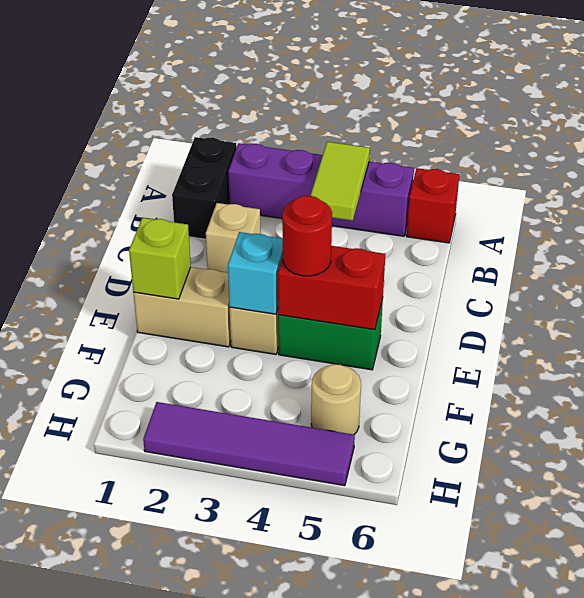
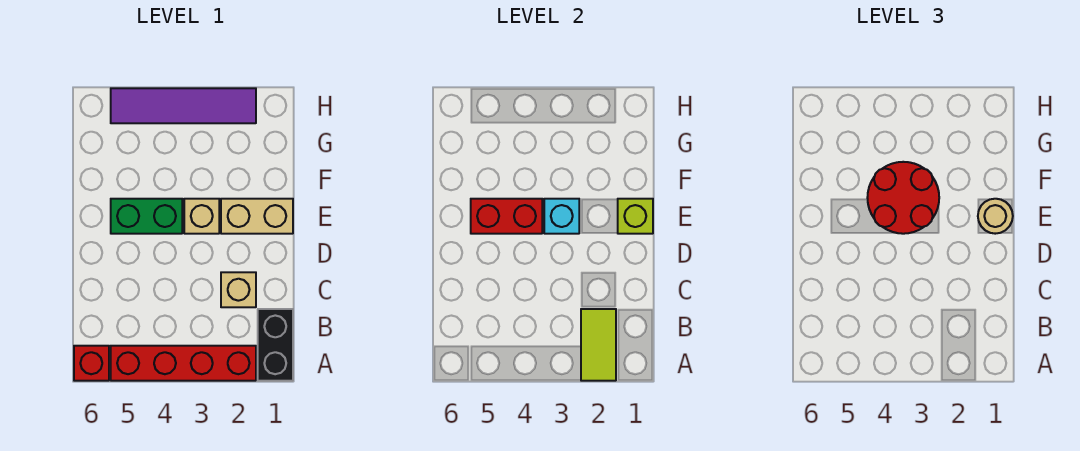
purple 1x4 brick [228,143,414,236] -> red 1x4 brick [111,346,256,381]
lime 1x2 tile [310,142,370,221] -> lime 1x2 tile moved to [581,309,616,381]
red 1x1 round brick [282,196,332,276] -> red 2x2 round brick [867,162,939,234]
tan 1x1 round brick [311,364,361,434] -> tan 1x1 round brick moved to [978,199,1013,234]

